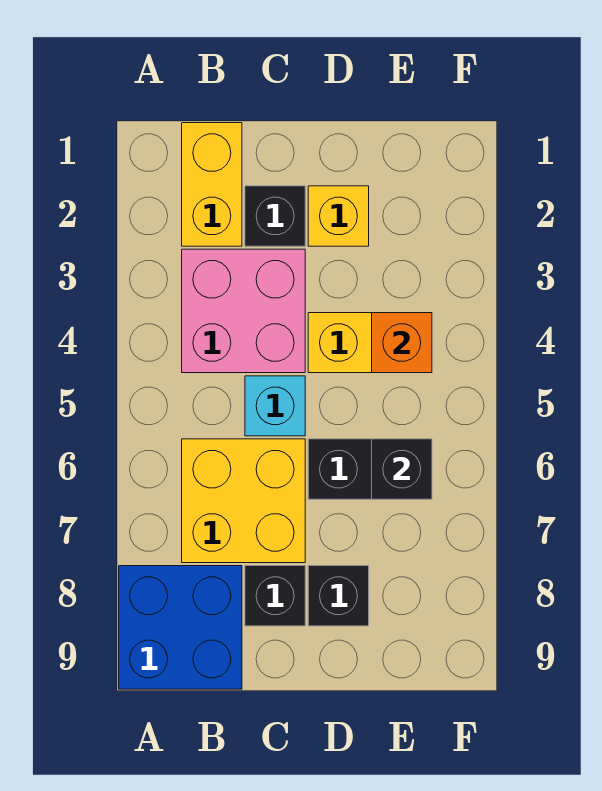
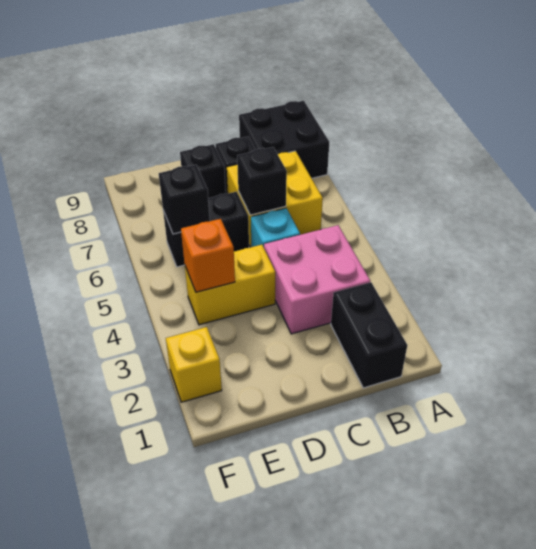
blue 2x2 brick [119,566,242,689] -> black 2x2 brick [239,101,329,178]
yellow 1x2 brick [182,123,242,246] -> black 1x2 brick [331,282,407,388]
black 1x1 brick [245,186,305,246] -> black 1x1 brick moved to [237,147,287,215]
yellow 1x1 brick [308,186,369,246] -> yellow 1x1 brick moved to [166,327,222,402]

